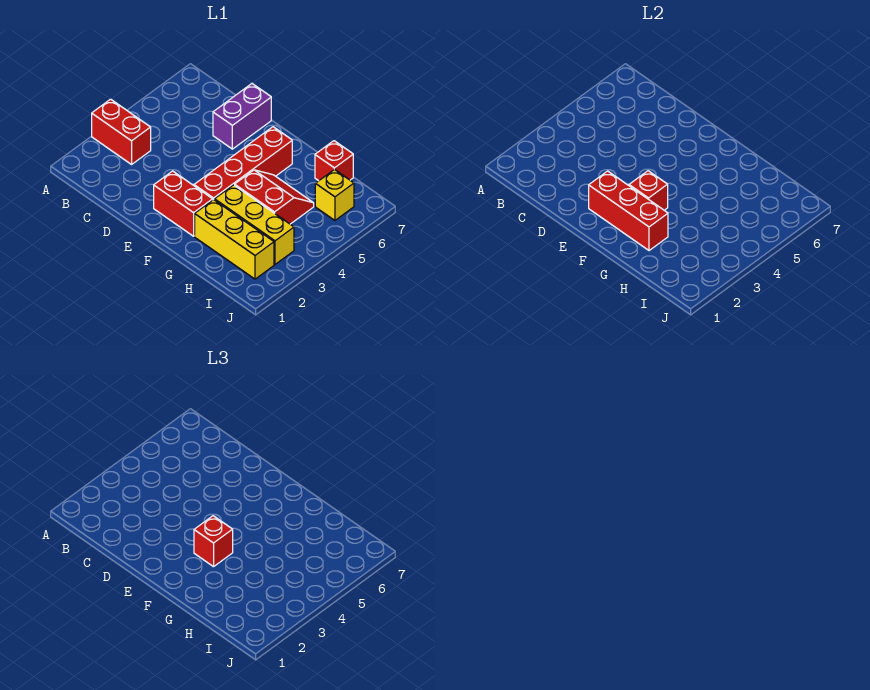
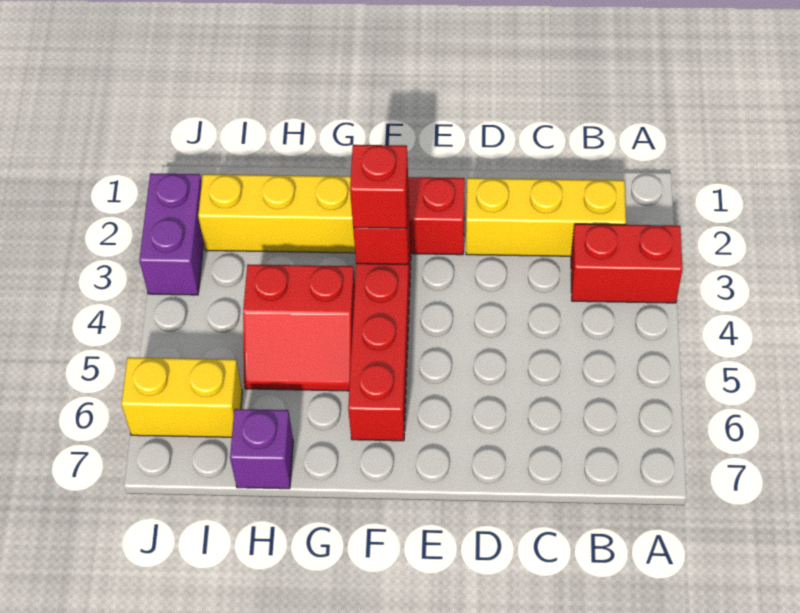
purple 1x2 brick [213,84,271,149] -> purple 1x2 brick moved to [139,173,204,295]
red 1x3 brick [589,171,668,251] -> none
yellow 1x3 brick [215,185,294,264] -> yellow 1x3 brick moved to [466,178,626,256]
red 1x1 brick [315,141,353,181] -> purple 1x1 brick [230,409,293,489]
yellow 1x1 brick [315,169,354,220] -> yellow 1x2 brick [121,357,242,437]

